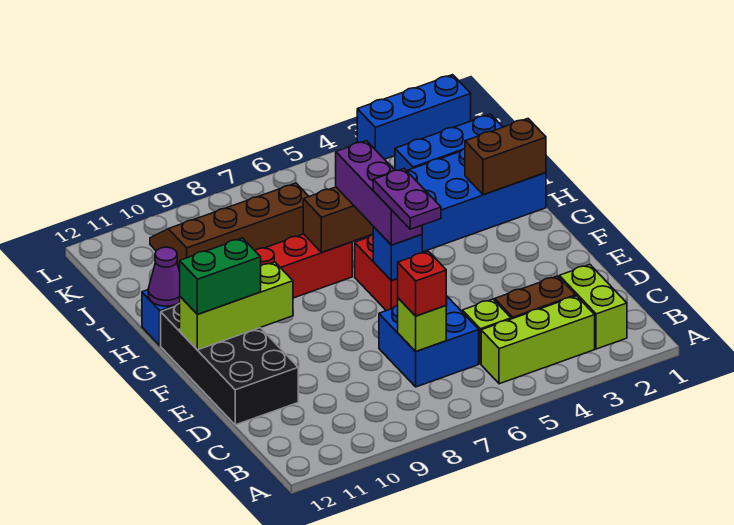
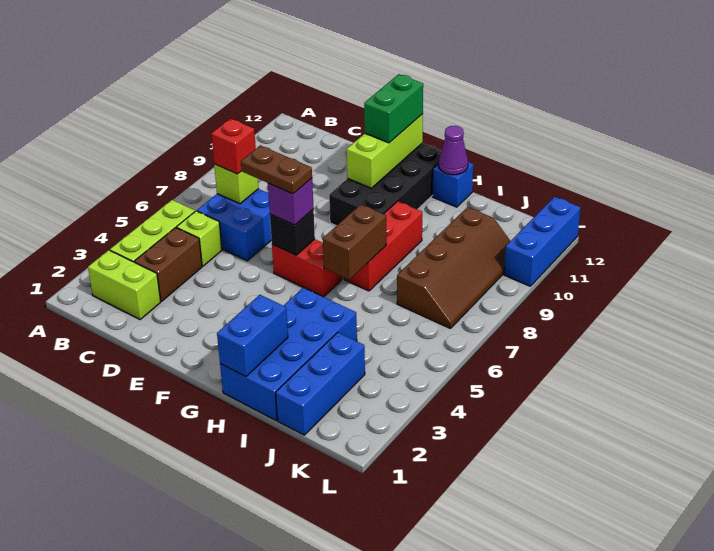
black 2x4 brick [161,303,298,425] -> black 2x4 brick turned to [329,143,441,226]
purple 1x2 plate [373,169,441,229] -> brown 1x2 plate [241,145,312,194]
blue 1x1 brick [373,227,422,281] -> black 1x1 brick [270,209,315,255]
purple 1x3 brick [336,141,422,245] -> purple 1x1 brick [268,178,314,225]
brown 1x2 brick [465,119,546,195] -> blue 1x2 brick [217,295,288,377]
blue 1x3 brick [357,75,471,159] -> blue 1x3 brick moved to [504,197,581,286]

